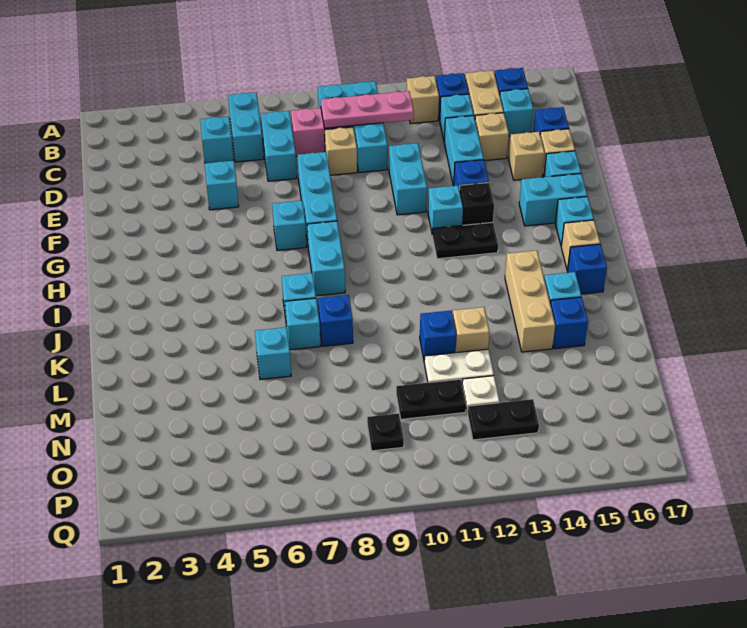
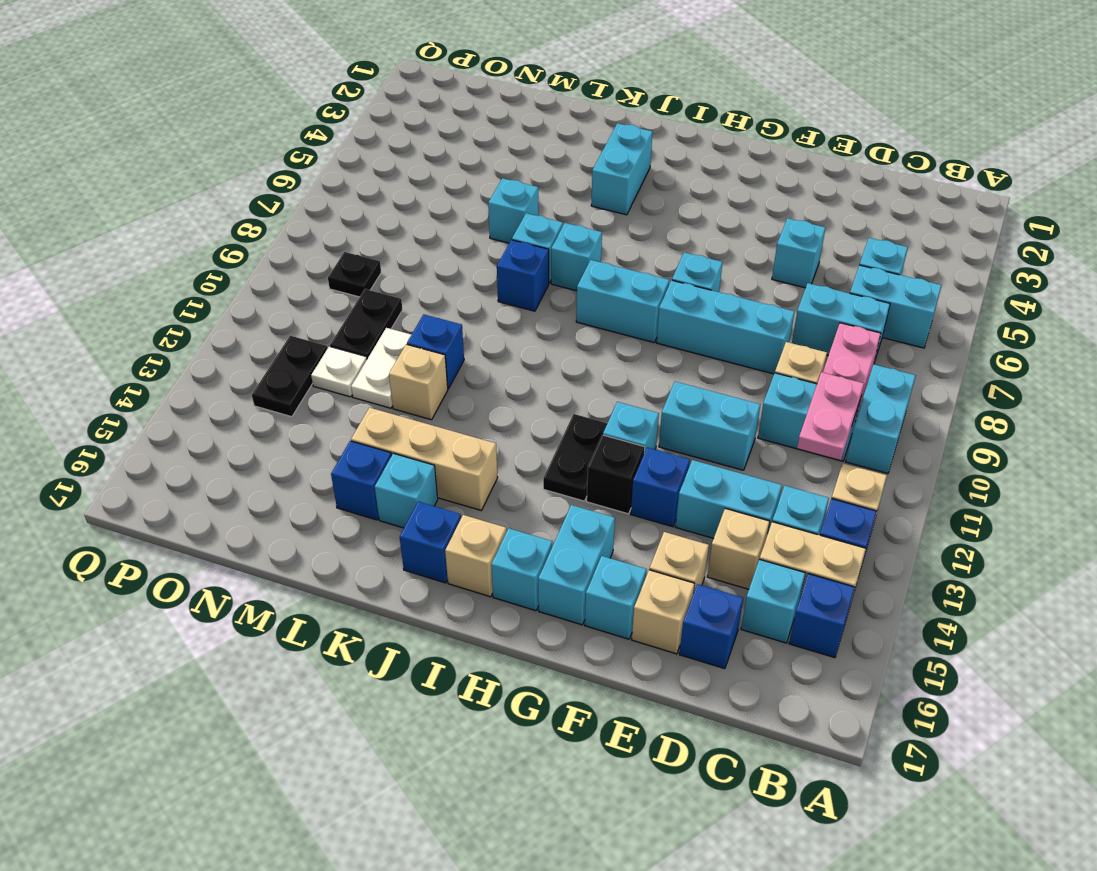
pink 1x3 plate [321,91,414,128] -> pink 1x2 plate [797,372,864,460]
none -> cyan 1x2 brick [591,123,653,215]

